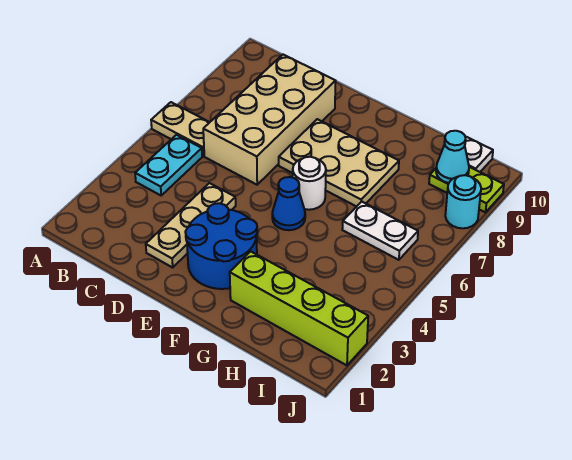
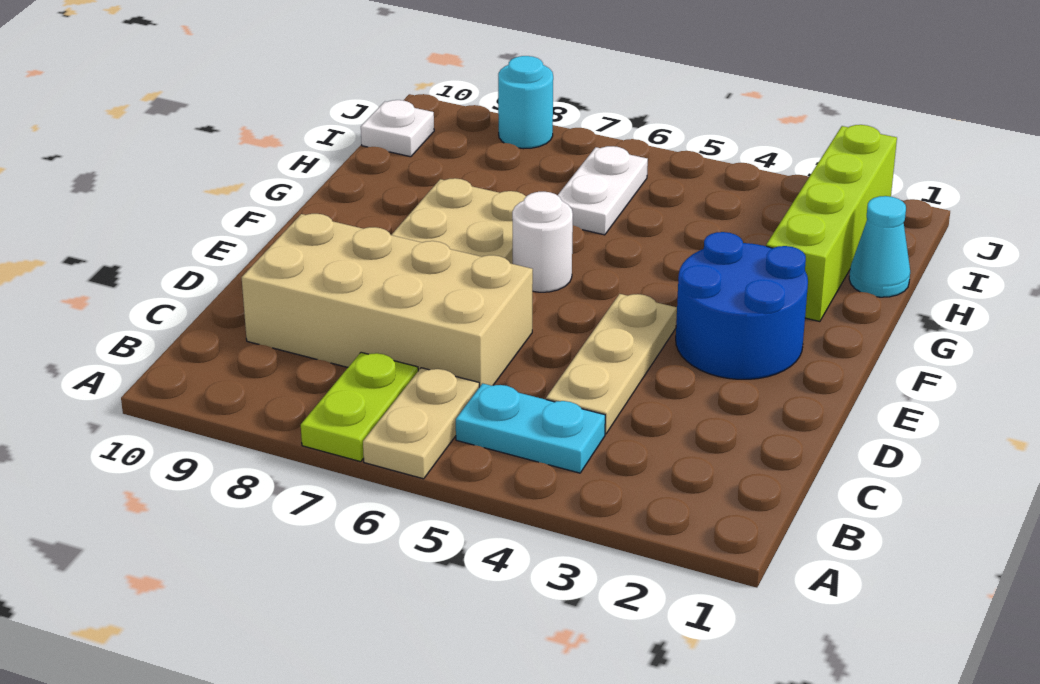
tan 1x3 plate [146,183,236,267] -> tan 1x3 plate turned to [546,294,677,434]
blue 1x1 cone [272,177,305,230] -> none
lime 1x2 plate [429,167,504,212] -> lime 1x2 plate moved to [301,352,418,462]
cyan 1x1 cone [436,131,469,183] -> cyan 1x1 cone moved to [849,196,910,297]

